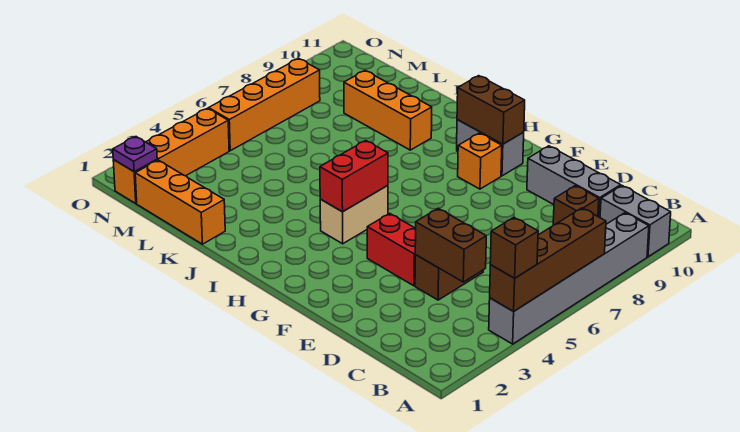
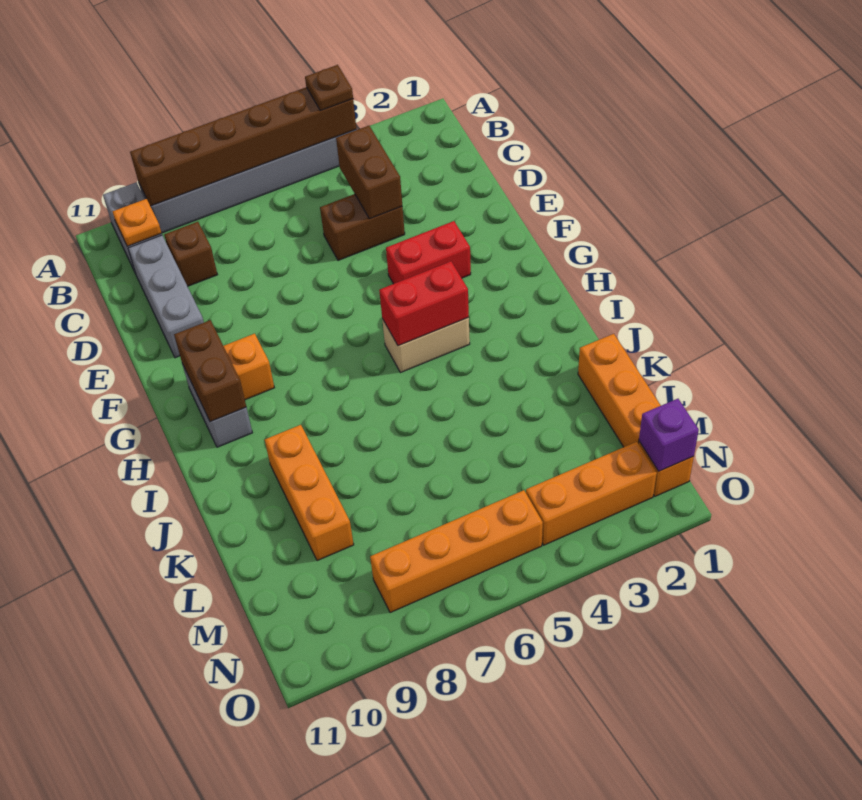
brown 1x4 brick [490,208,606,311] -> brown 1x6 brick [130,87,356,206]
brown 1x1 brick [490,218,538,278] -> brown 1x1 plate [305,65,353,111]
none -> orange 1x1 plate [113,199,161,246]
red 1x2 brick [367,213,416,286] -> red 1x2 brick turned to [386,221,471,284]
purple 1x1 plate [113,137,157,172] -> purple 1x1 brick [639,399,699,471]

